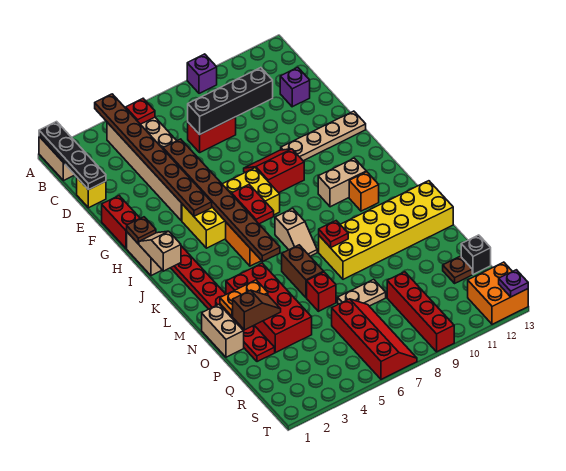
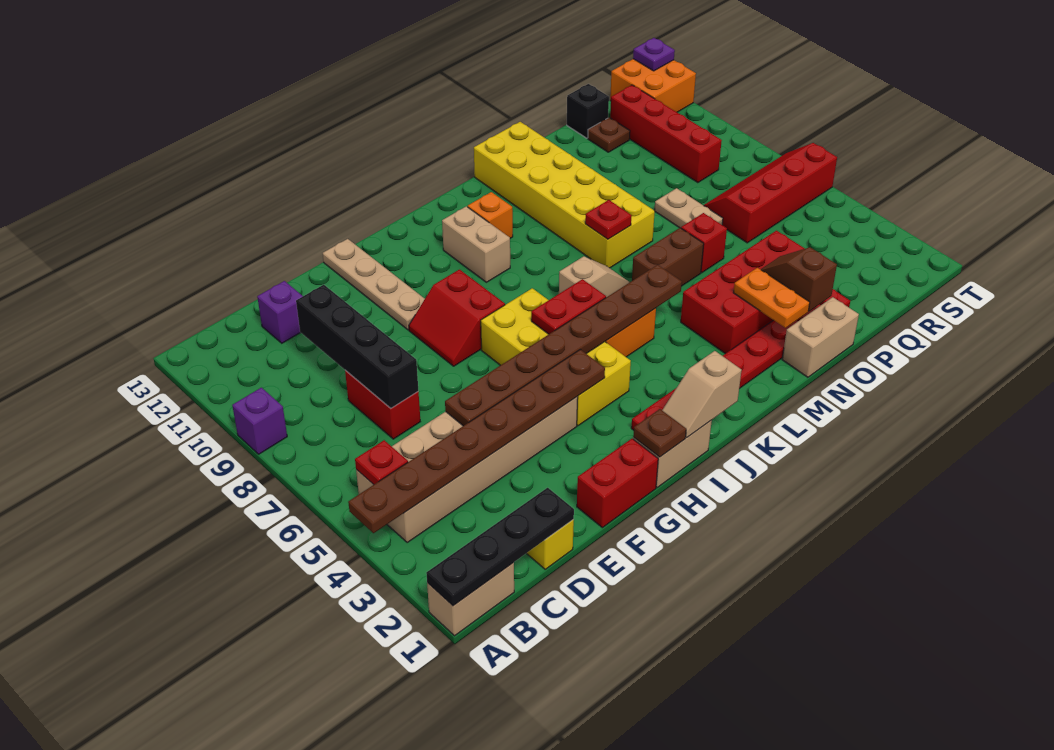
red 1x4 brick [387,272,454,352] -> red 1x4 brick turned to [610,85,722,183]

